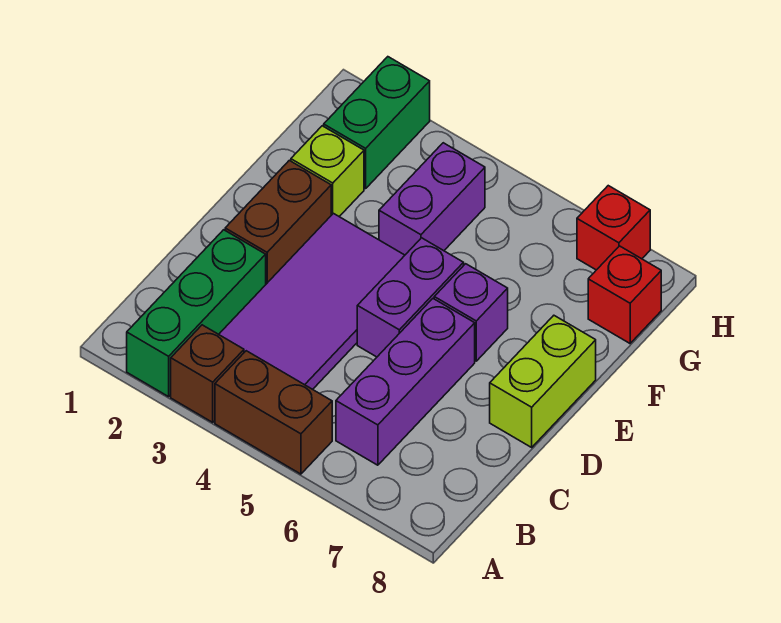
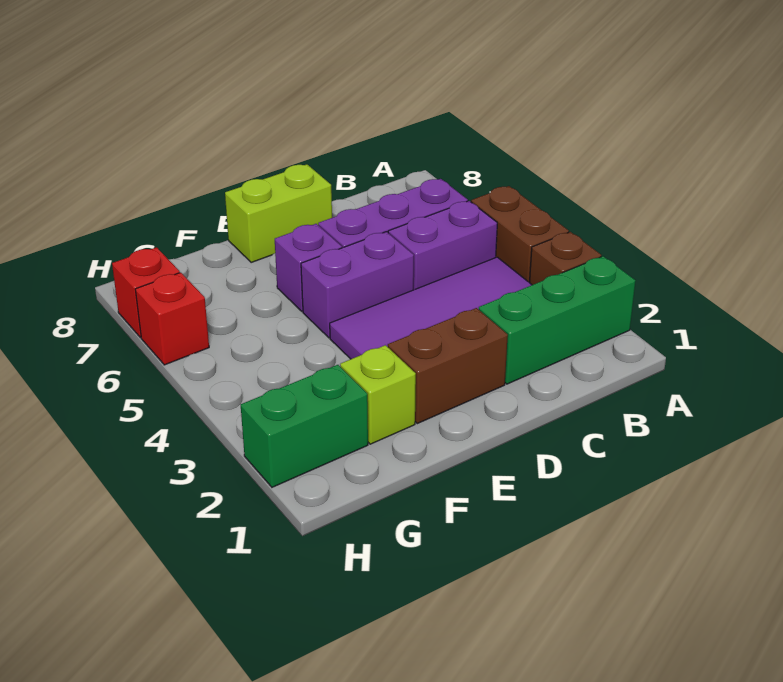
purple 1x2 brick [379,143,485,255] -> purple 1x2 brick moved to [388,201,497,290]
red 1x1 brick [588,246,661,343] -> red 1x1 brick moved to [135,273,209,365]

